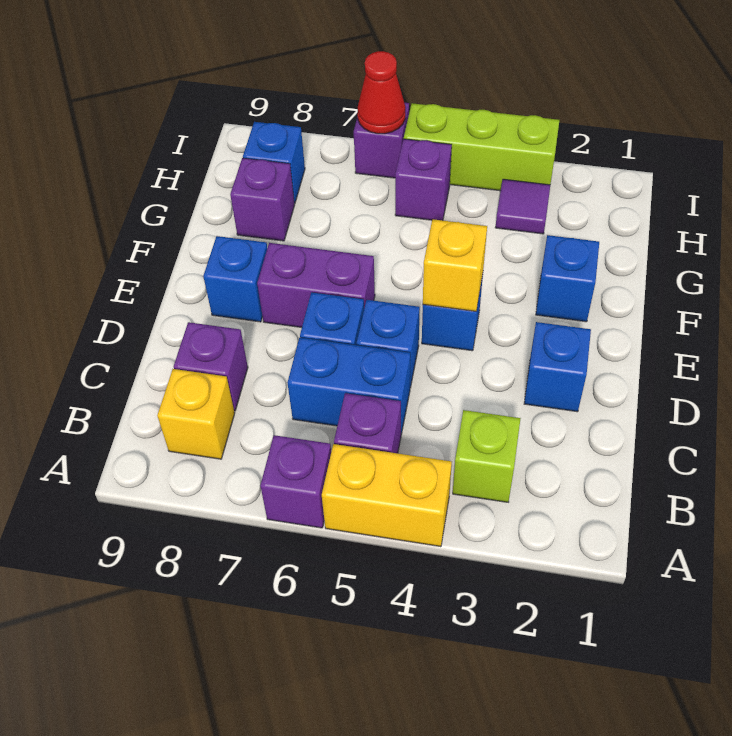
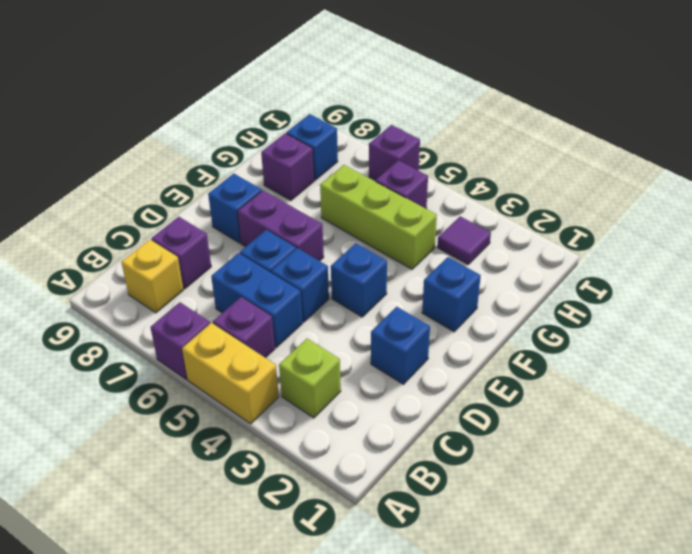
yellow 1x1 brick [423,219,487,311] -> none
lime 1x3 brick [404,103,559,191] -> lime 1x3 brick moved to [320,165,437,269]
red 1x1 cone [358,51,405,134] -> none

